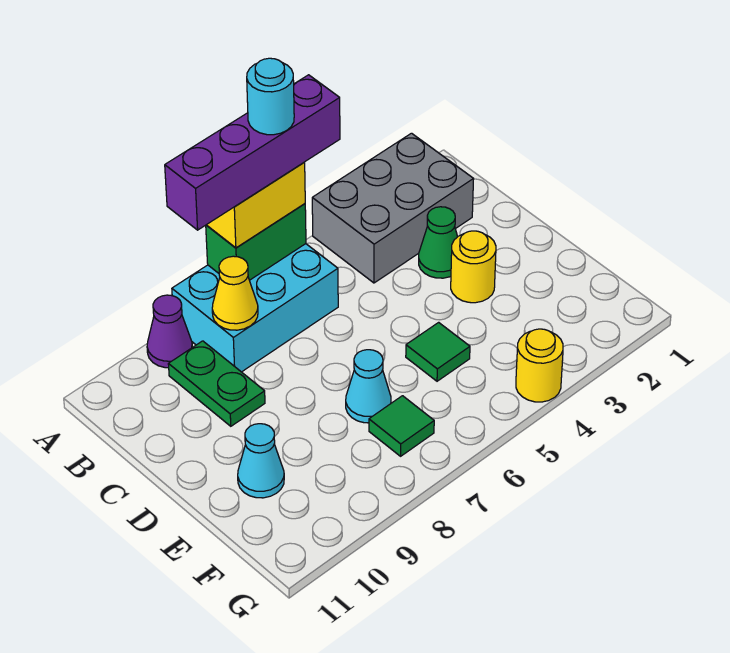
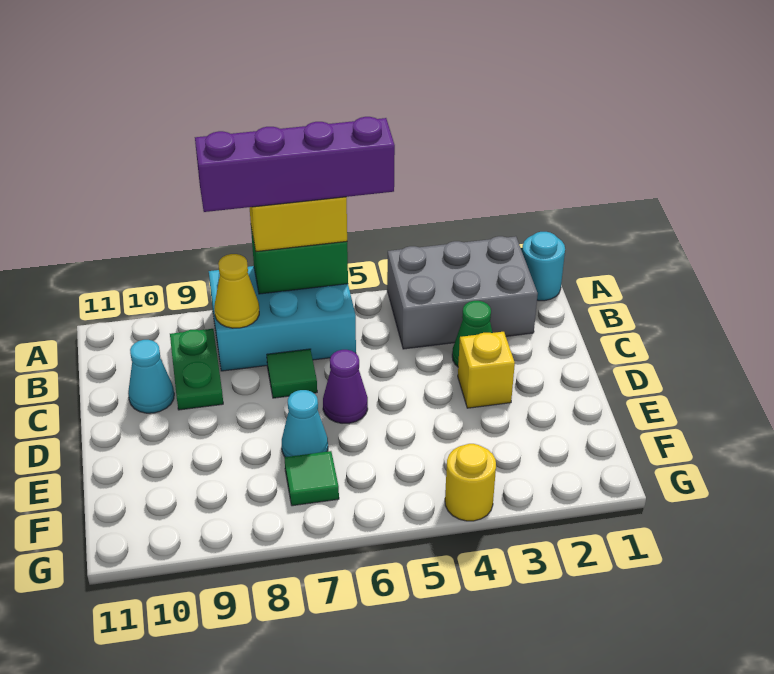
cyan 1x1 round brick [247,58,294,135] -> cyan 1x1 round brick moved to [522,232,565,301]
purple 1x1 cone [147,295,192,368] -> purple 1x1 cone moved to [323,350,368,423]
yellow 1x1 round brick [451,231,496,303] -> yellow 1x1 brick [458,332,515,408]
green 1x1 tile [406,322,470,381] -> green 1x1 tile moved to [267,349,317,398]
cyan 1x1 cone [238,424,284,498] -> cyan 1x1 cone moved to [128,340,174,413]

